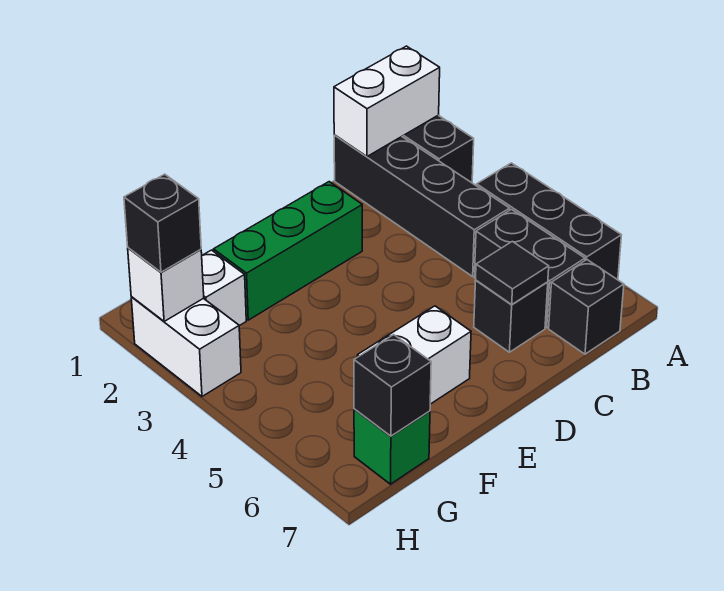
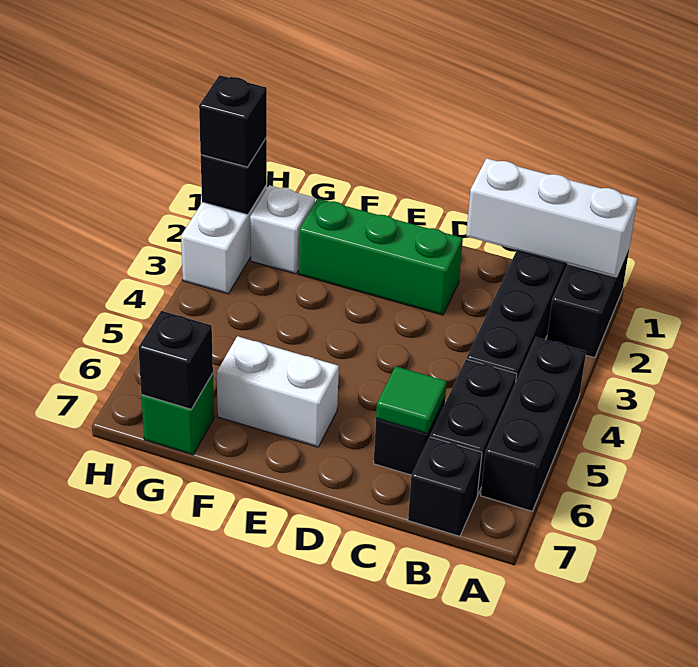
white 1x2 brick [334,46,440,156] -> white 1x3 brick [466,158,638,277]
black 1x1 tile [476,241,549,304] -> green 1x1 tile [376,366,447,434]
white 1x1 brick [128,248,204,322] -> black 1x1 brick [201,138,267,215]

